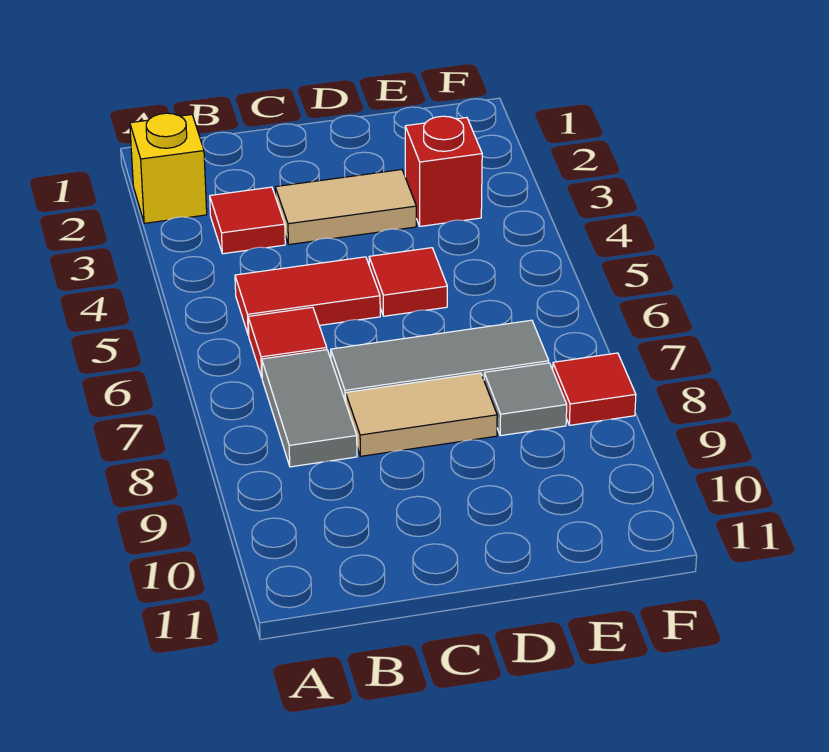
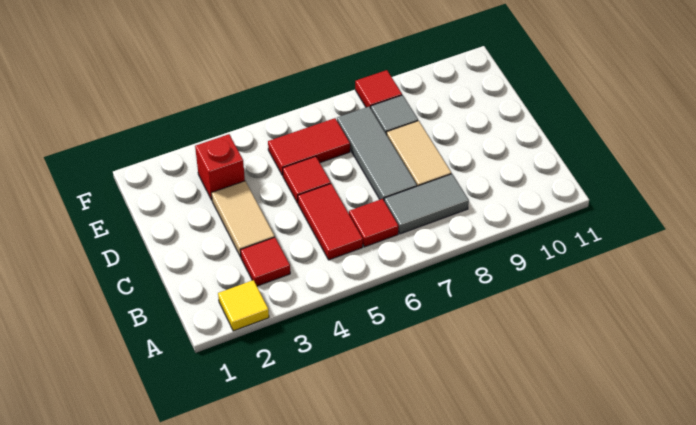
yellow 1x1 brick [130,113,207,223] -> yellow 1x1 tile [218,280,269,331]
none -> red 1x2 tile [268,118,350,176]

